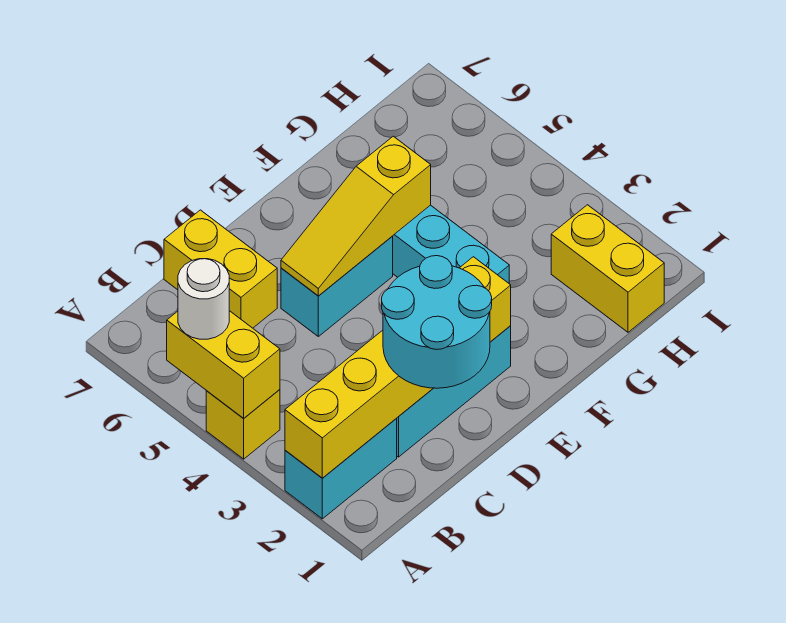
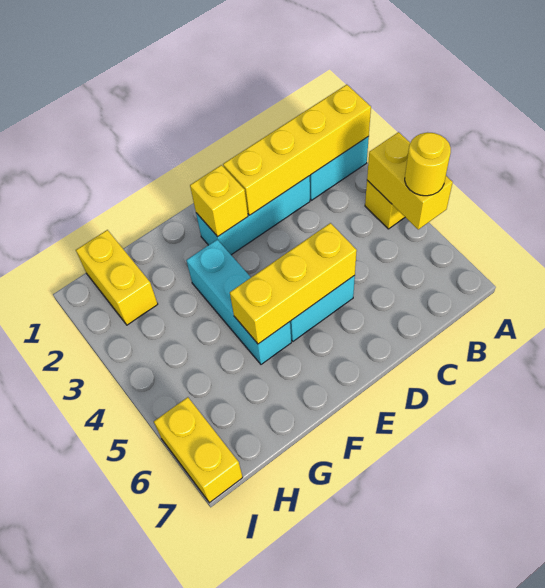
white 1x1 round brick [178,259,229,339] -> yellow 1x1 round brick [405,132,451,196]
cyan 2x2 round brick [382,256,492,388] -> none
yellow 1x2 brick [164,210,277,328] -> yellow 1x2 brick moved to [154,397,243,503]
yellow 1x3 slope [281,136,431,296] -> yellow 1x3 brick [230,223,357,344]

